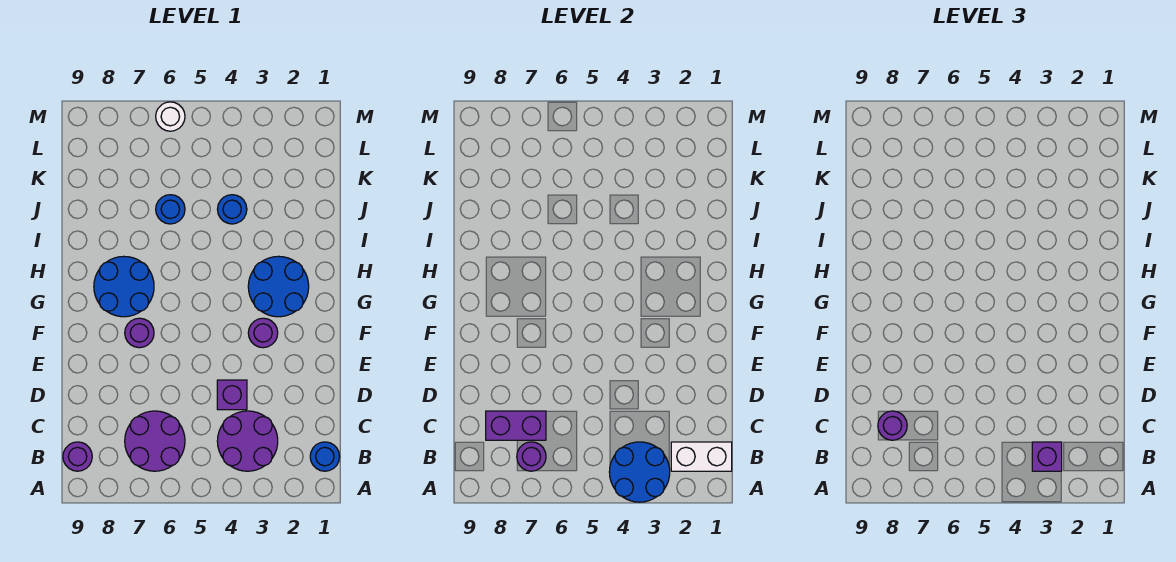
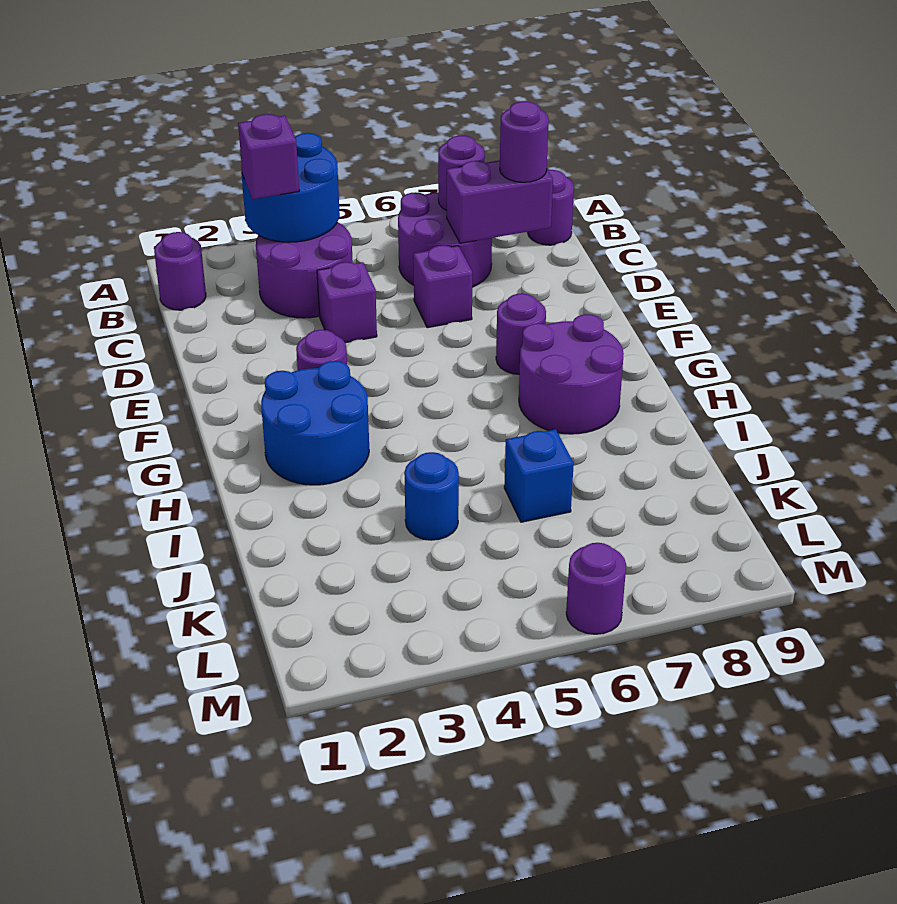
blue 1x1 round brick [310,442,340,471] -> purple 1x1 round brick [154,232,206,310]
white 1x2 brick [671,442,732,471] -> none
none -> purple 1x1 brick [413,245,472,328]
blue 2x2 round brick [94,256,154,317] -> purple 2x2 round brick [519,314,624,434]
blue 1x1 round brick [156,195,185,224] -> blue 1x1 brick [504,429,574,522]
white 1x1 round brick [156,102,185,131] -> purple 1x1 round brick [566,543,626,634]

